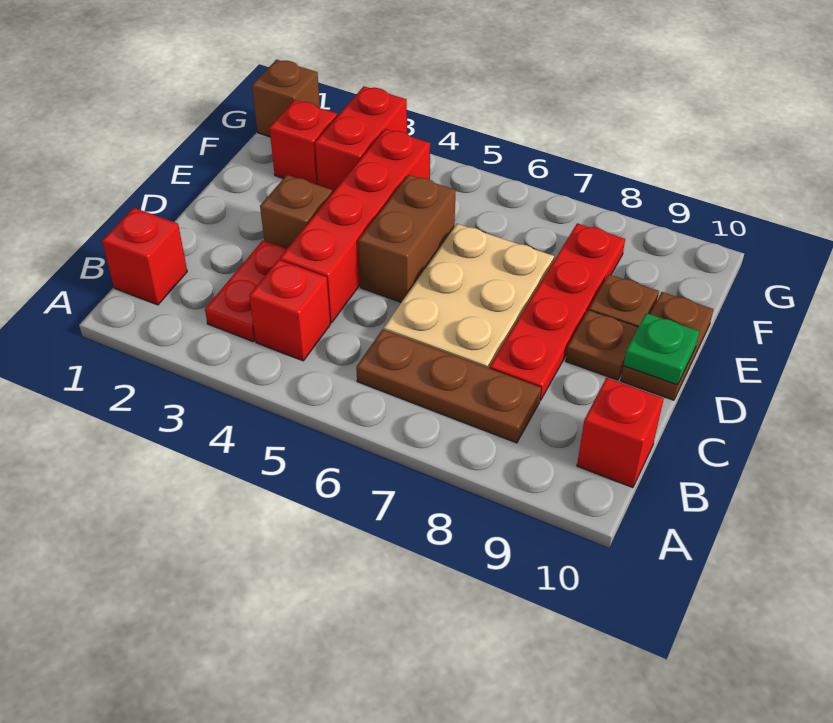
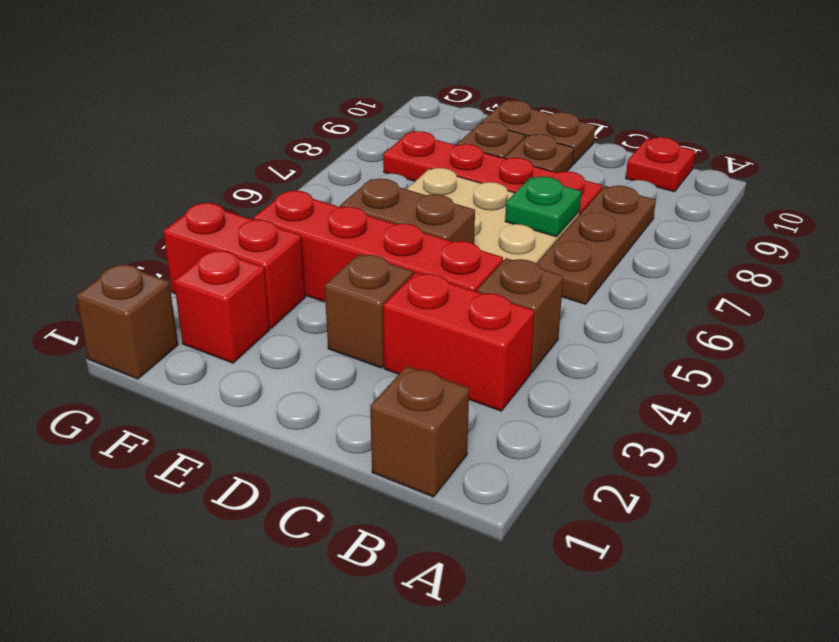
red 1x1 brick [102,208,187,305] -> brown 1x1 brick [370,366,469,497]
red 1x2 plate [205,240,287,342] -> red 1x2 brick [383,272,534,411]
red 1x1 brick [249,260,330,361] -> brown 1x1 brick [477,258,563,373]
red 1x1 brick [577,378,664,488] -> red 1x1 plate [626,137,695,192]
green 1x1 plate [623,313,700,385] -> green 1x1 plate moved to [505,177,581,237]

